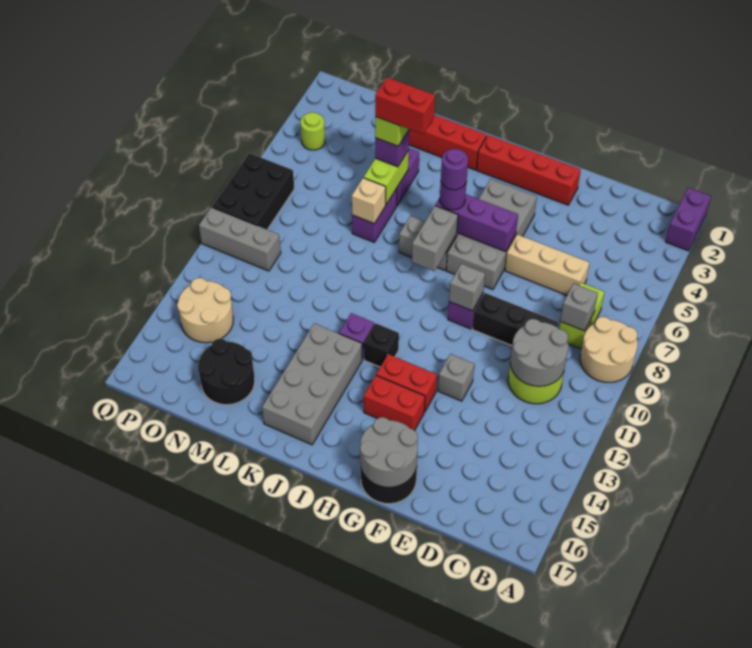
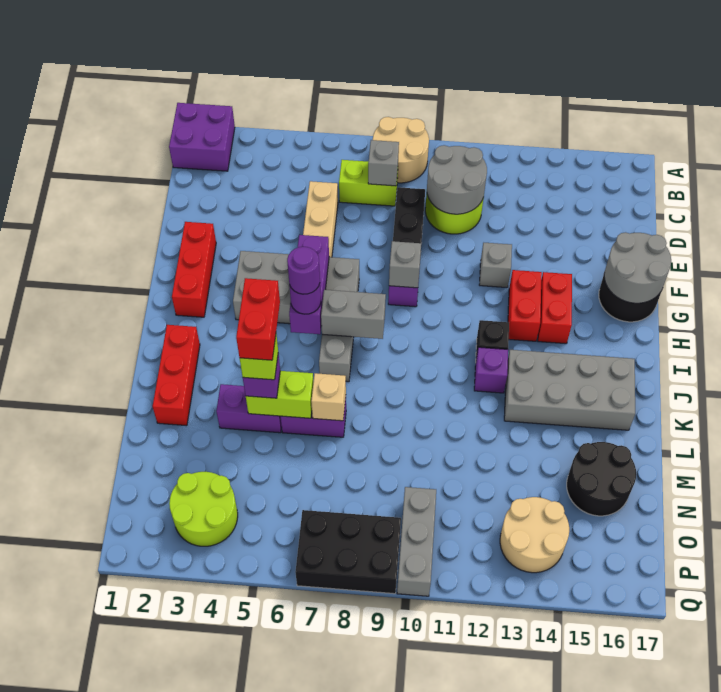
purple 1x2 brick [666,188,711,251] -> purple 2x2 brick [169,103,235,171]
red 1x4 brick [477,135,581,205] -> red 1x3 brick [172,222,216,317]
lime 1x1 round brick [301,112,325,150] -> lime 2x2 round brick [169,472,238,546]

